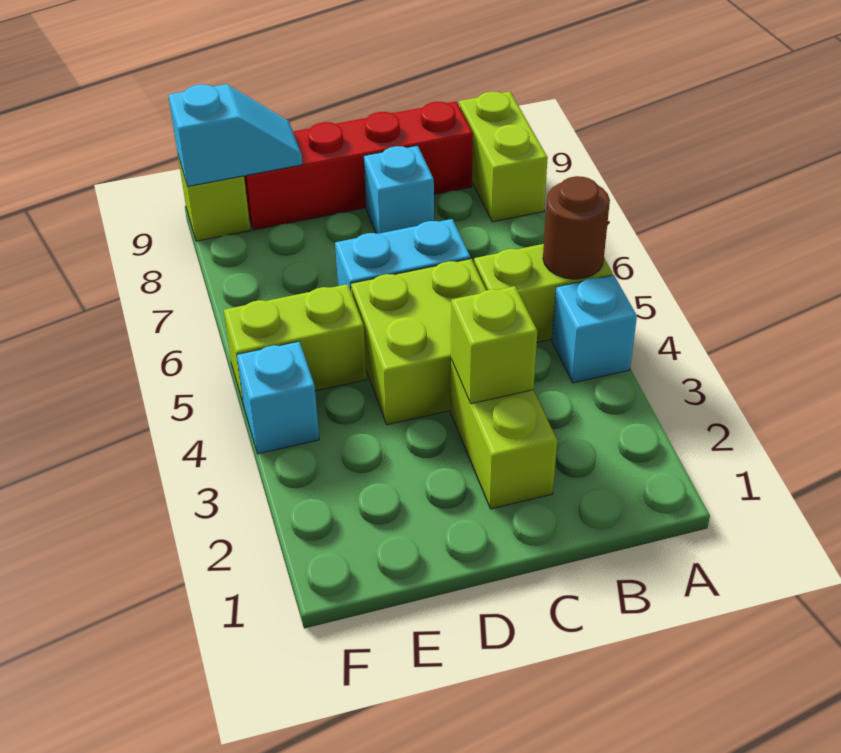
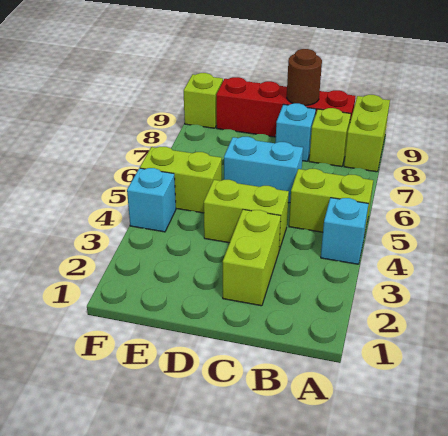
brown 1x1 round brick [543,176,610,279] -> brown 1x1 round brick moved to [287,49,322,106]
lime 1x1 brick [451,286,537,404] -> lime 1x1 brick moved to [309,108,351,167]
lime 2x2 brick [351,259,486,425] -> lime 1x2 brick [204,180,289,250]
cyan 1x2 slope [168,84,302,187] -> none

